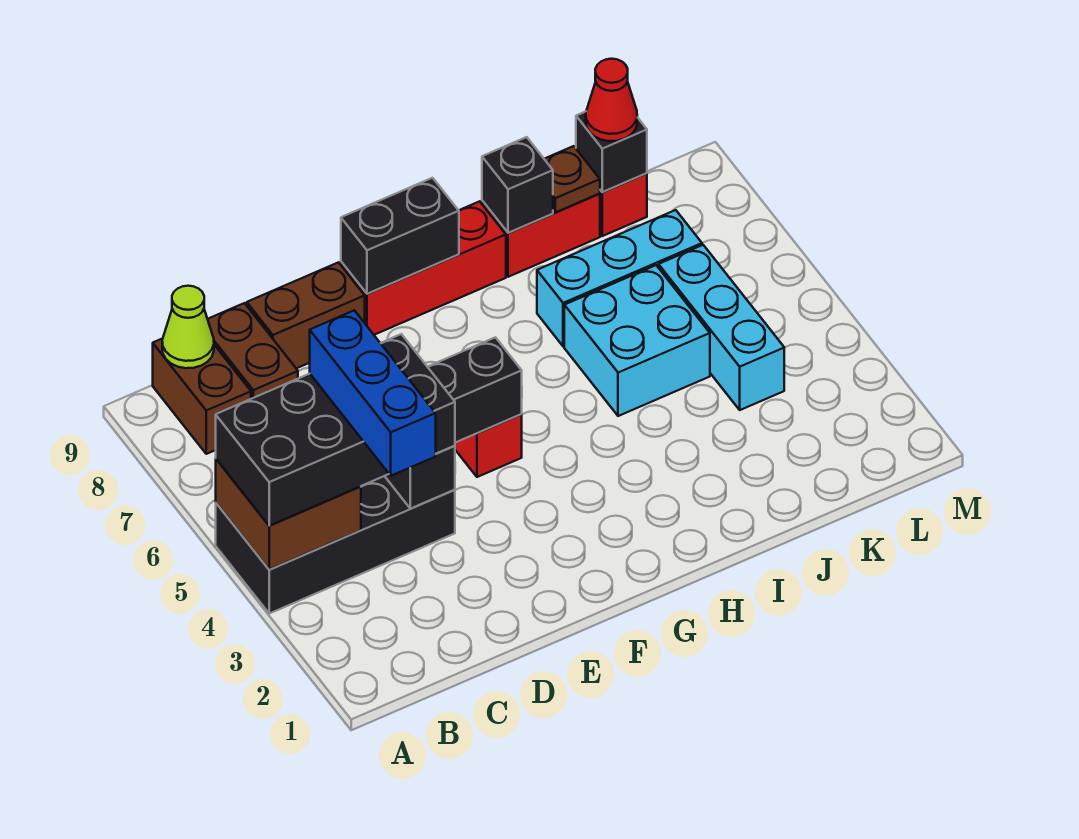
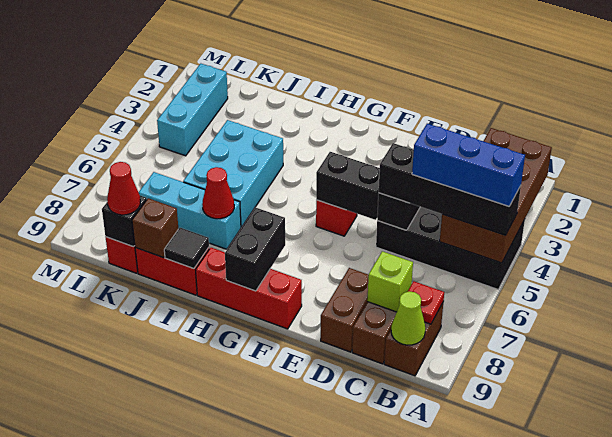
brown 2x2 brick [216,459,361,570] -> brown 2x4 brick [440,128,552,263]
black 2x4 brick [216,334,455,526] -> black 1x4 brick [379,143,521,235]
none -> red 1x1 plate [408,281,444,324]
blue 1x3 brick [310,310,436,476] -> blue 1x3 brick turned to [412,124,525,206]
none -> lime 1x1 brick [367,251,413,312]
brown 1x2 brick [247,262,365,368] -> brown 1x2 brick turned to [321,268,369,352]
black 1x2 brick [341,178,459,294] -> black 1x2 brick turned to [225,207,285,291]
cyan 2x2 brick [564,265,710,416] -> cyan 2x3 brick [183,120,283,227]
none -> red 1x1 cone [202,167,234,219]
black 1x1 brick [482,137,553,233] -> black 1x1 tile [164,228,209,269]
brown 1x1 plate [545,146,600,212] -> brown 1x1 brick [132,198,178,257]
cyan 1x3 brick [659,245,784,410] -> cyan 1x3 brick moved to [157,64,228,156]

